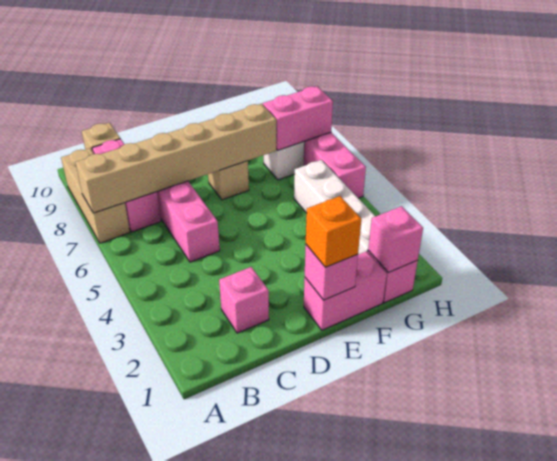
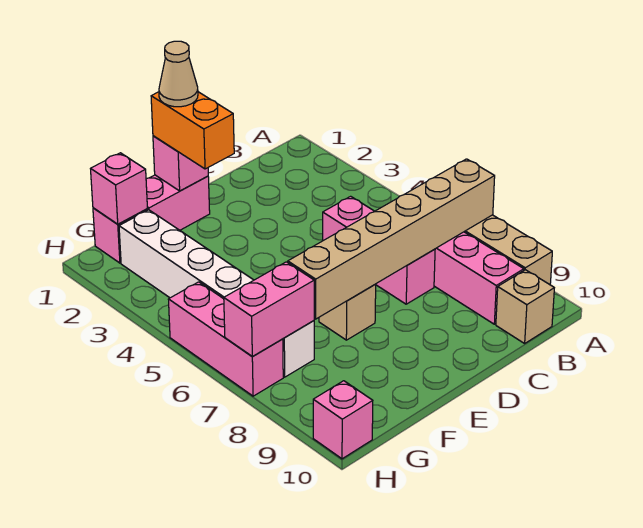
pink 1x1 brick [219,267,269,333] -> pink 1x1 brick moved to [313,381,373,459]
orange 1x1 brick [306,196,361,267] -> orange 1x2 brick [151,92,234,169]
none -> tan 1x1 cone [159,41,198,107]

